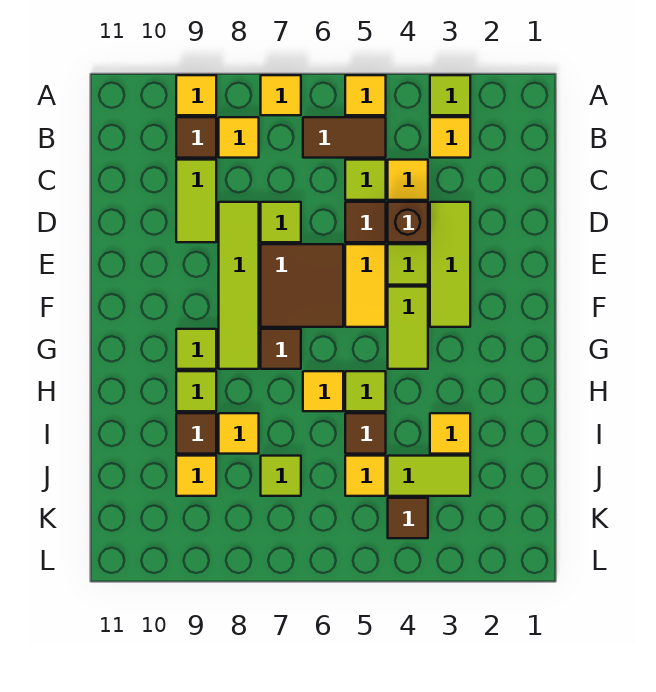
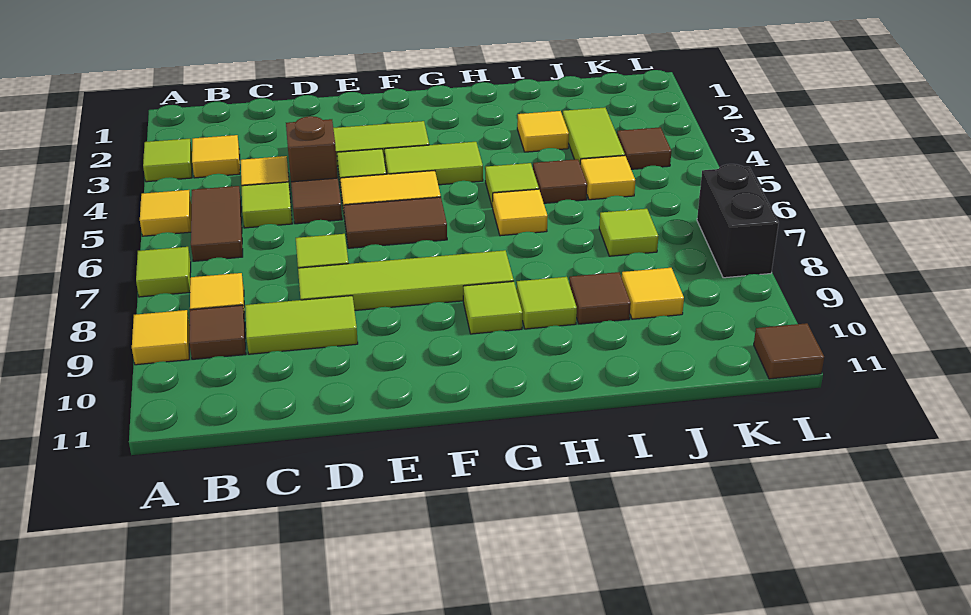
yellow 1x1 tile [261,75,301,115] -> lime 1x1 tile [136,247,191,297]
brown 2x2 tile [261,244,343,327] -> brown 1x2 tile [344,197,447,248]
brown 1x1 tile [261,329,301,369] -> brown 1x1 tile moved to [754,323,824,379]
yellow 1x1 tile [219,413,259,454] -> none
none -> black 1x2 brick [697,164,779,278]

